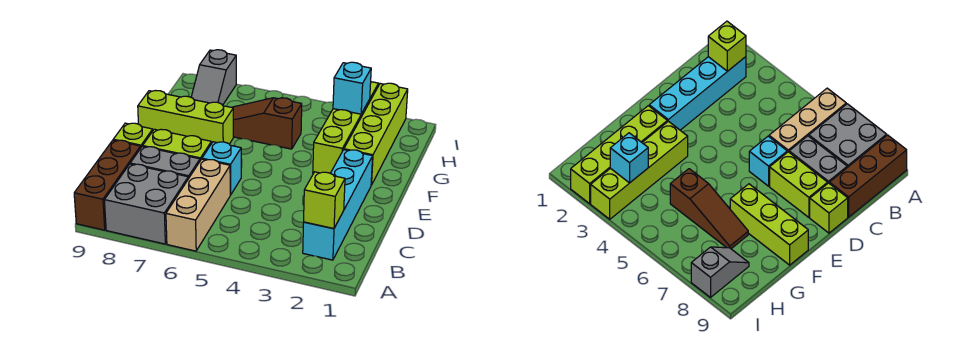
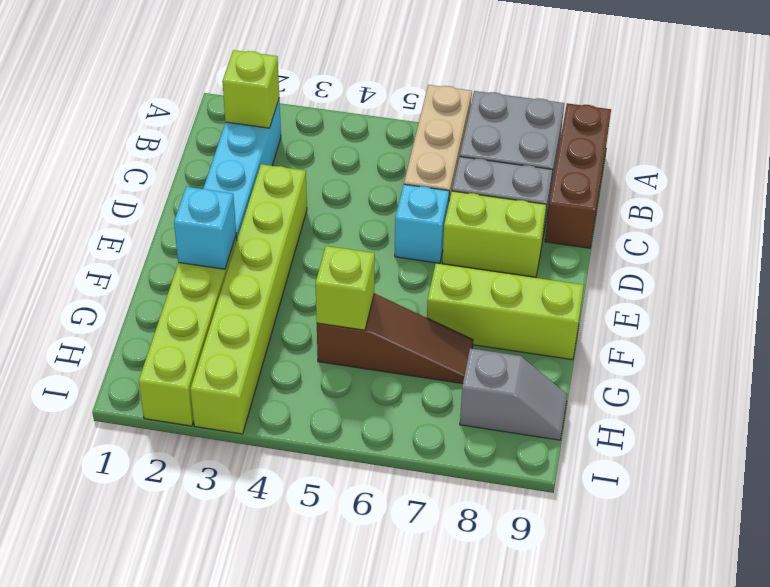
lime 1x1 brick [113,123,153,147] -> lime 1x1 brick moved to [316,246,375,330]
lime 1x4 brick [313,82,378,173] -> lime 1x6 brick [190,164,307,434]
cyan 1x1 brick [333,62,371,114] -> cyan 1x1 brick moved to [174,187,236,269]
grey 1x2 slope [191,50,236,105] -> grey 1x2 slope turned to [460,348,567,440]

